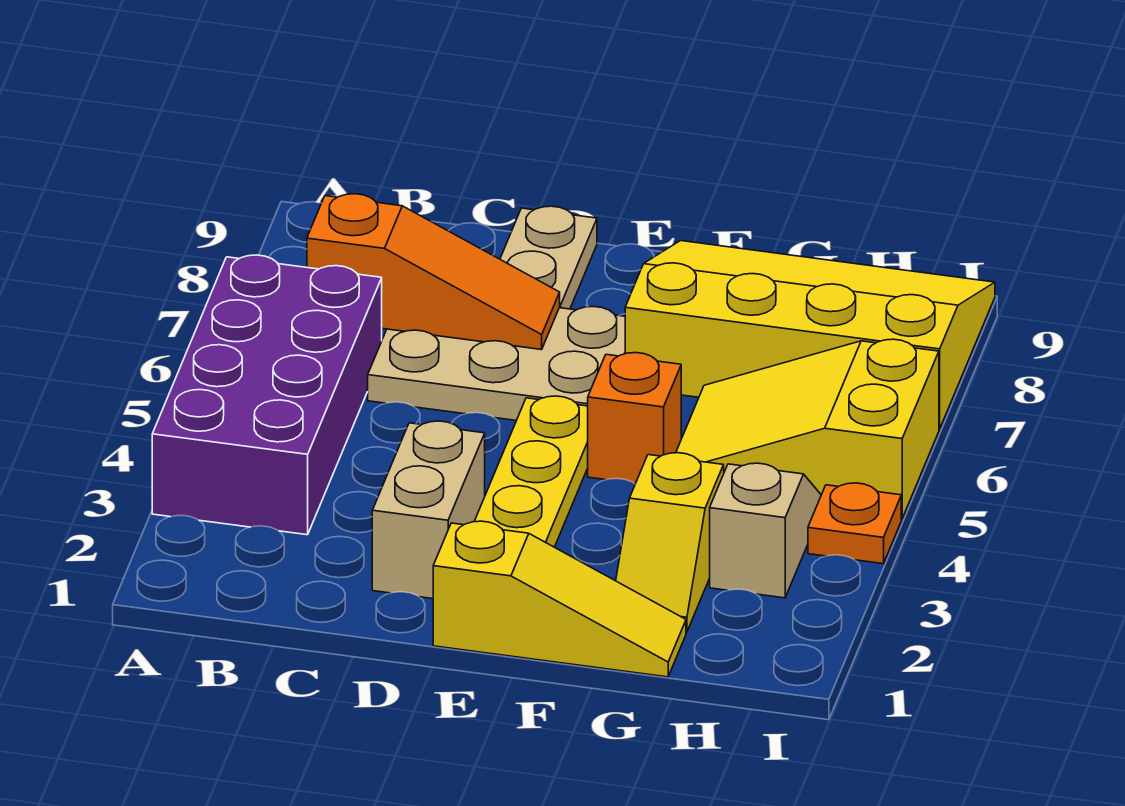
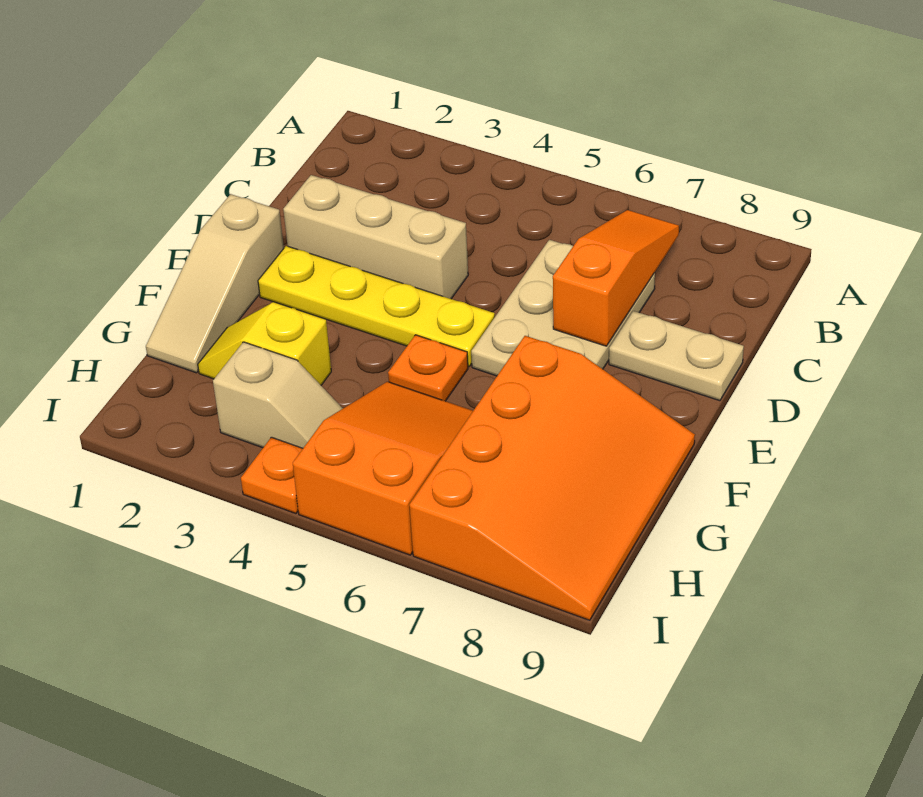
purple 2x4 brick [152,255,382,535] -> none
orange 1x3 slope [307,194,560,350] -> orange 1x3 slope turned to [553,210,679,346]
tan 1x2 brick [372,421,485,599] -> tan 1x3 brick [283,175,468,299]
yellow 1x3 slope [433,521,686,677] -> tan 1x3 slope [146,194,284,373]
orange 1x1 brick [588,353,681,484] -> orange 1x1 plate [388,335,468,401]
yellow 3x4 slope [625,241,995,429] -> orange 3x4 slope [409,336,695,620]
yellow 2x3 slope [676,339,939,519] -> orange 2x3 slope [293,382,473,555]

